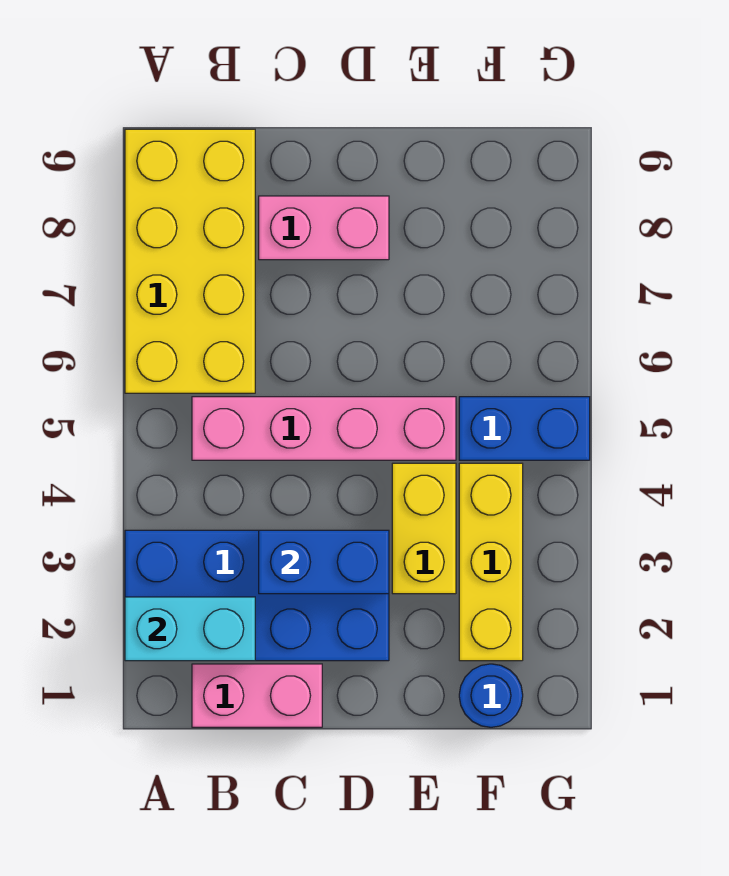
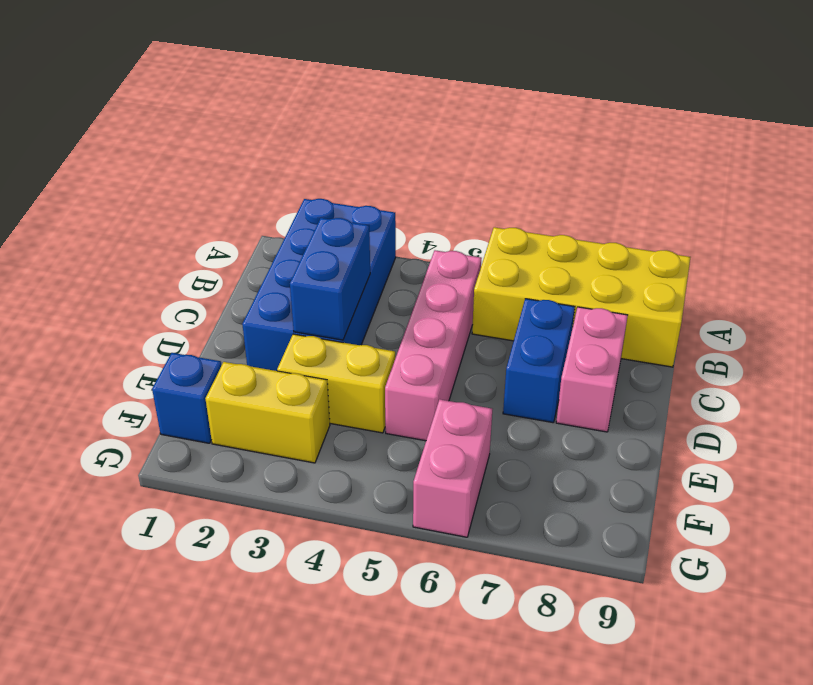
cyan 1x2 brick [125,597,255,661] -> none
pink 1x2 brick [192,664,322,727] -> pink 1x2 brick moved to [413,399,492,537]
blue 1x1 round brick [459,664,523,727] -> blue 1x1 brick [152,353,222,443]
yellow 1x3 brick [459,463,523,661] -> yellow 1x2 brick [205,362,330,463]
blue 1x2 brick [459,397,590,460] -> blue 1x2 brick moved to [503,299,575,423]

